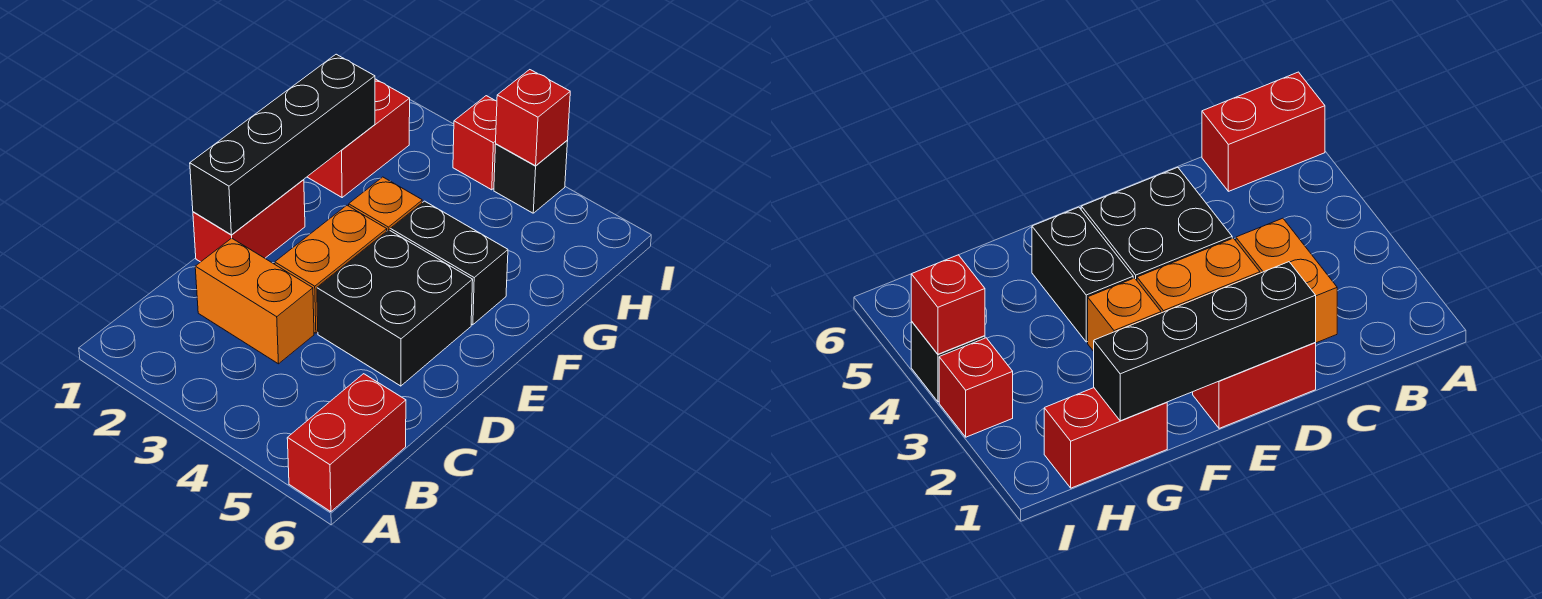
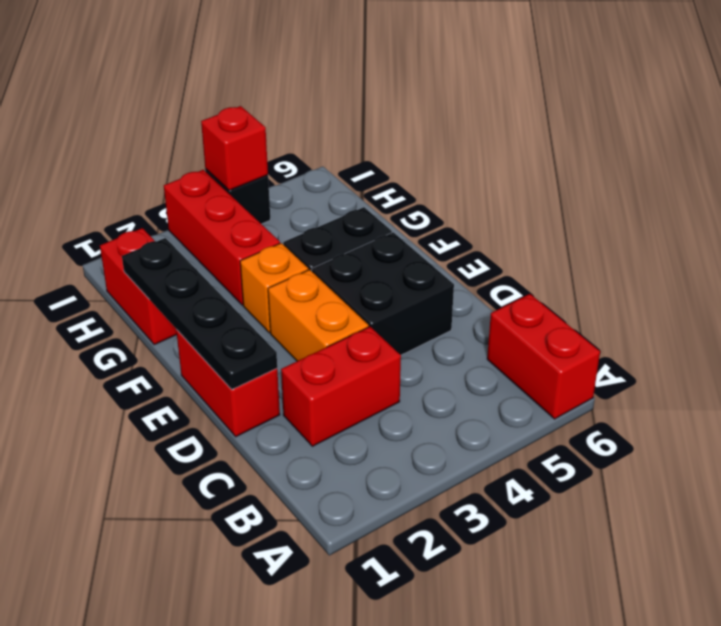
orange 1x2 brick [195,238,314,364] -> red 1x2 brick [281,327,401,446]
black 1x4 brick [190,54,375,235] -> black 1x4 plate [122,238,277,389]
red 1x1 brick [453,96,497,190] -> red 1x3 brick [164,170,280,305]

